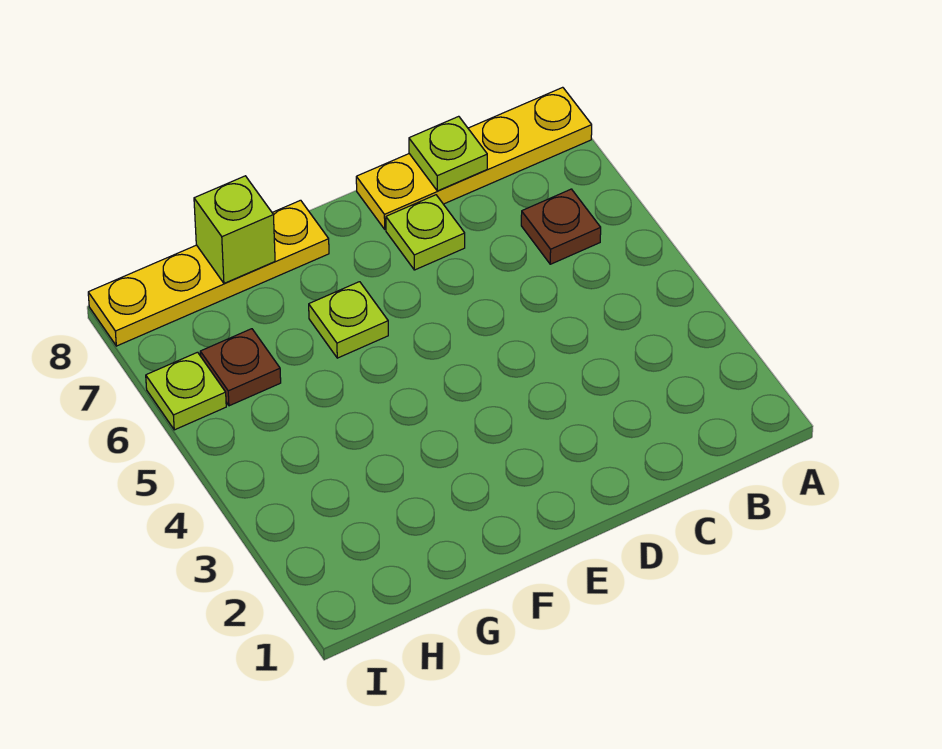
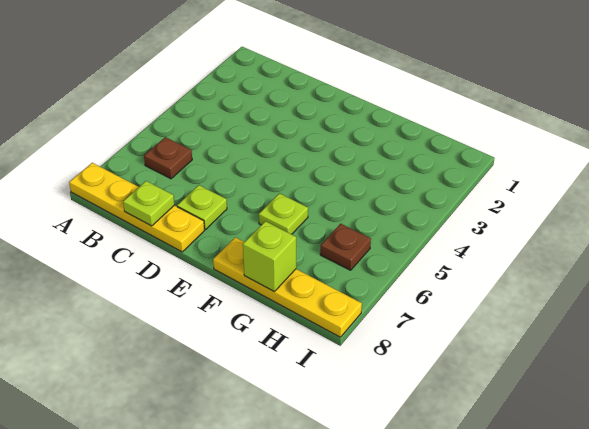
lime 1x1 plate [146,352,226,430] -> none

